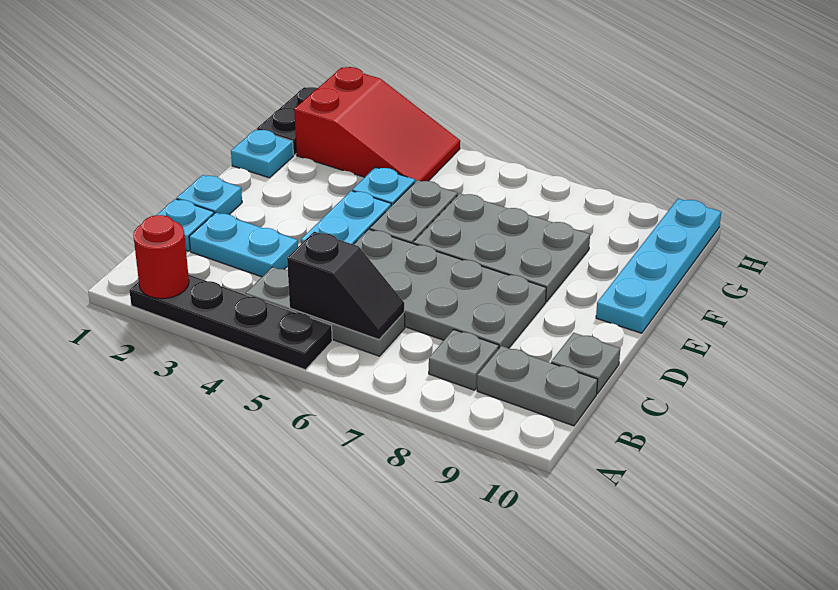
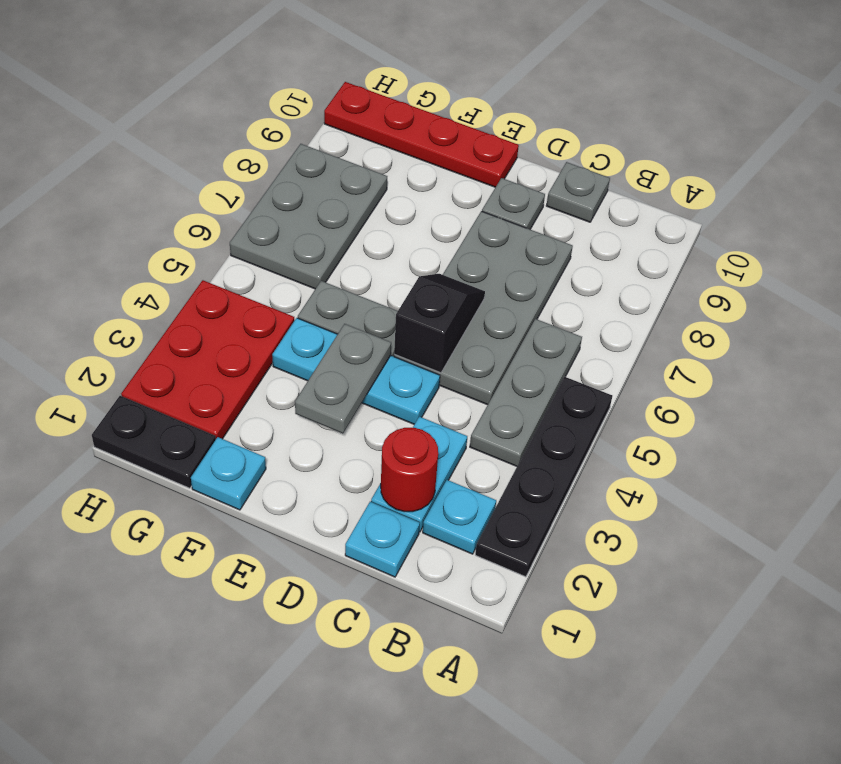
red 1x1 round brick [133,215,189,299] -> red 1x1 round brick moved to [381,428,438,512]
black 1x2 slope [287,232,404,340] -> black 1x2 slope moved to [394,274,485,373]
grey 1x1 plate [429,329,499,390] -> grey 1x1 plate moved to [482,178,545,229]
grey 1x2 plate [477,346,598,426] -> grey 1x2 plate moved to [295,324,391,433]
cyan 1x1 plate [177,175,242,214] -> cyan 1x1 plate moved to [423,480,496,554]
grey 2x3 plate [413,193,590,302] -> grey 2x3 plate moved to [230,144,387,289]
cyan 1x4 plate [596,199,721,333] -> red 1x4 plate [324,82,519,187]
red 2x3 slope [294,67,460,182] -> red 2x3 plate [121,280,294,439]

